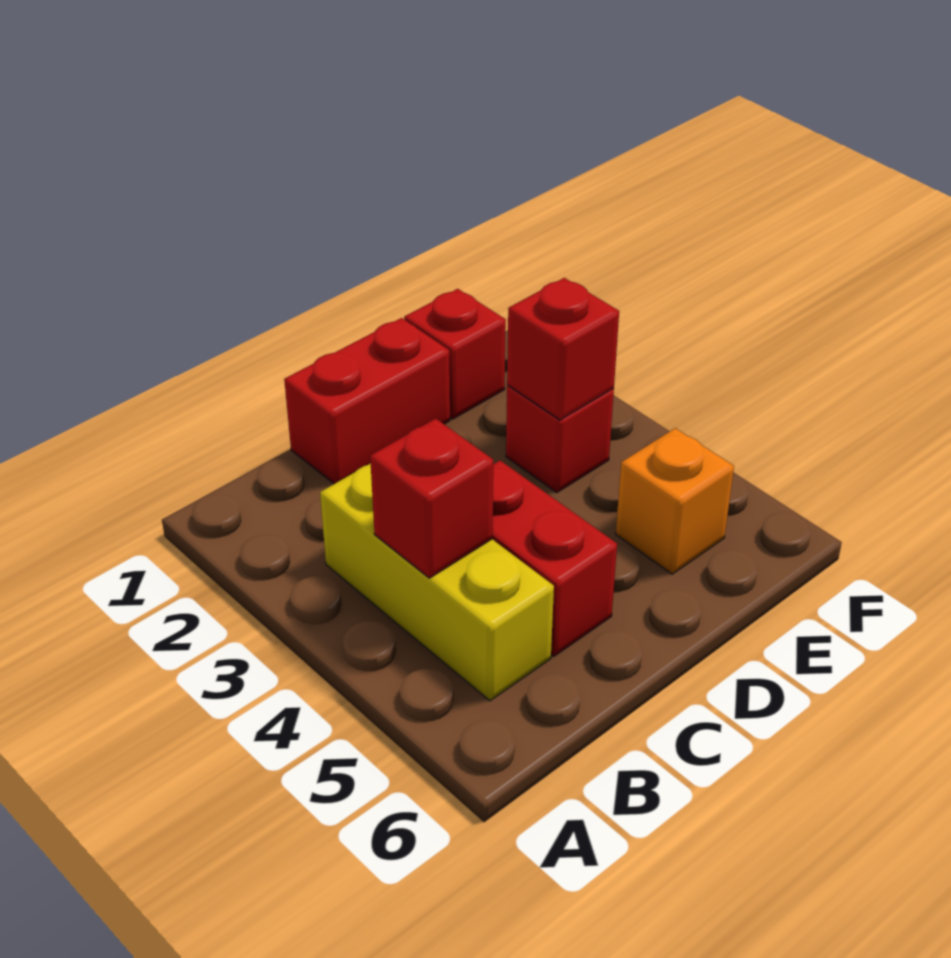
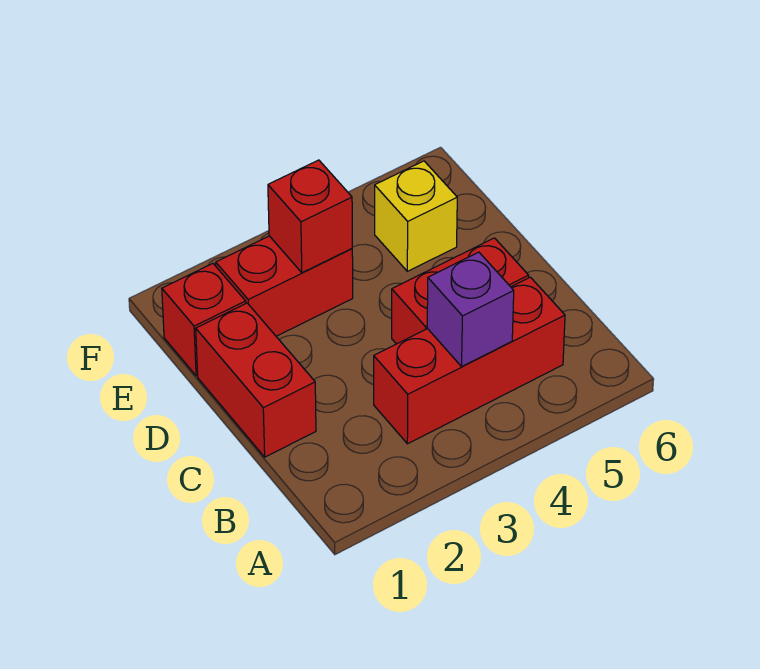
yellow 1x3 brick [320,463,554,701] -> red 1x3 brick [374,277,565,444]
red 1x1 brick [370,418,493,578] -> purple 1x1 brick [427,252,514,366]
red 1x1 brick [506,385,614,492] -> red 1x2 brick [216,236,353,336]
orange 1x1 brick [616,428,734,574] -> yellow 1x1 brick [375,161,457,271]

